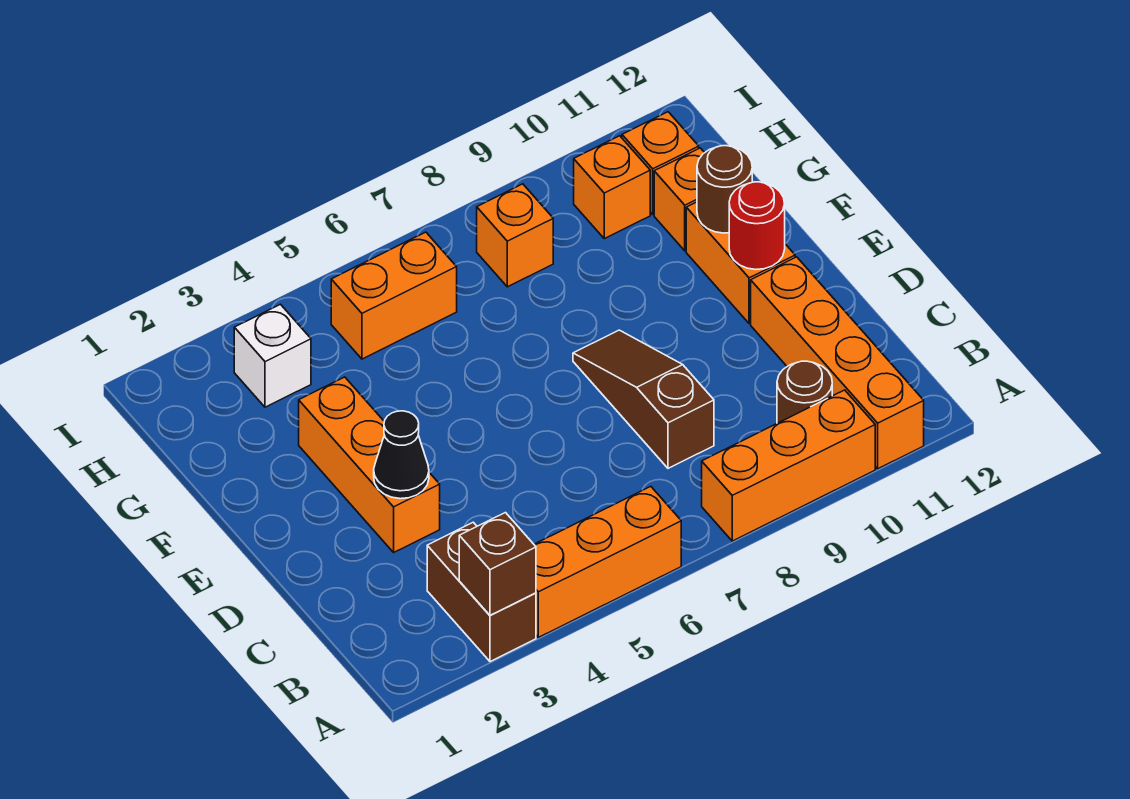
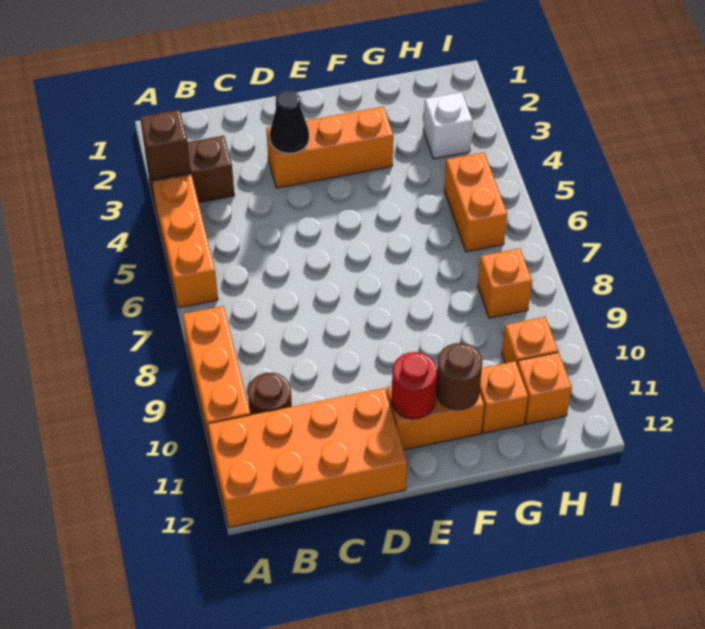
orange 1x4 brick [751,257,924,469] -> orange 2x4 brick [208,388,407,528]
brown 1x3 slope [573,330,714,468] -> none

